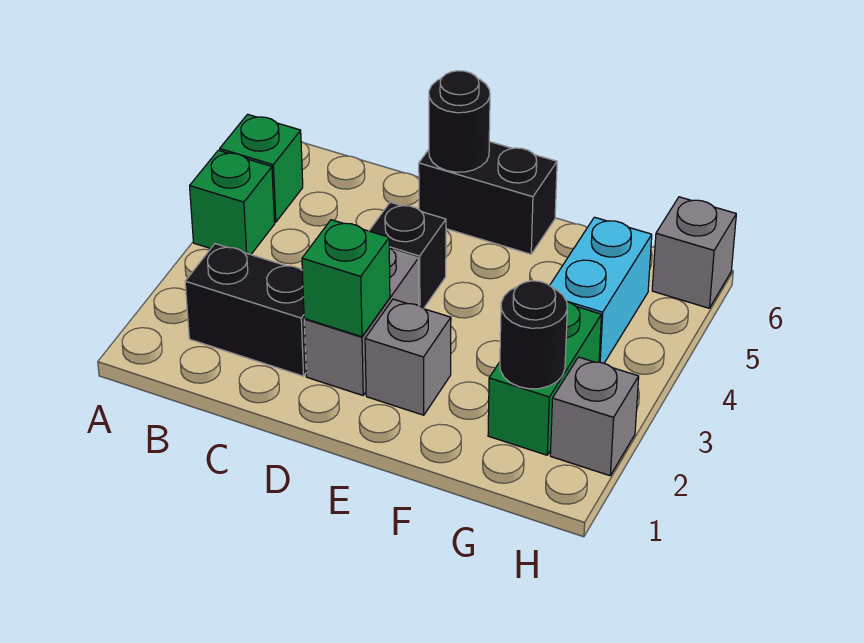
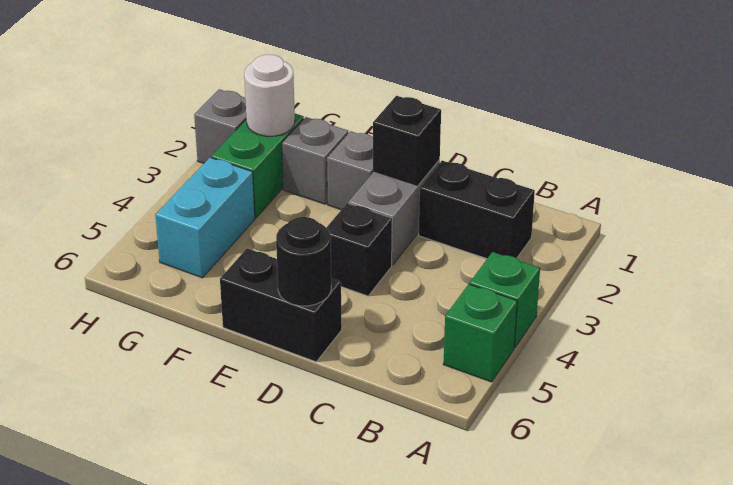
green 1x1 brick [302,220,390,337] -> black 1x1 brick [373,96,441,186]
black 1x1 round brick [500,281,567,389] -> white 1x1 round brick [244,55,295,136]
grey 1x1 brick [652,197,736,308] -> grey 1x1 brick moved to [282,117,348,204]

